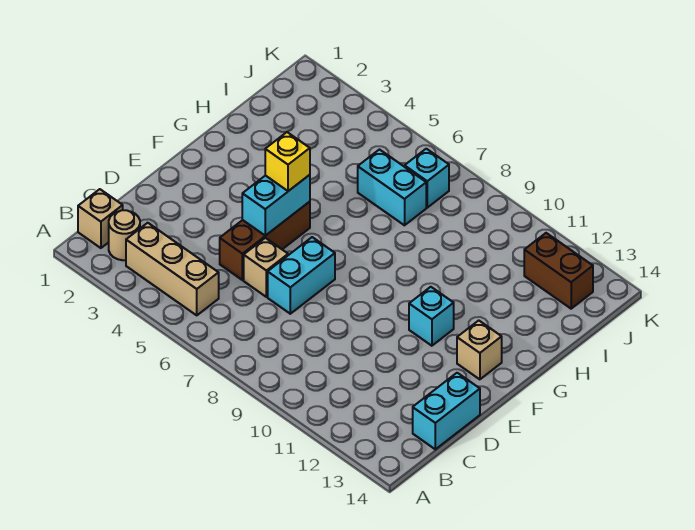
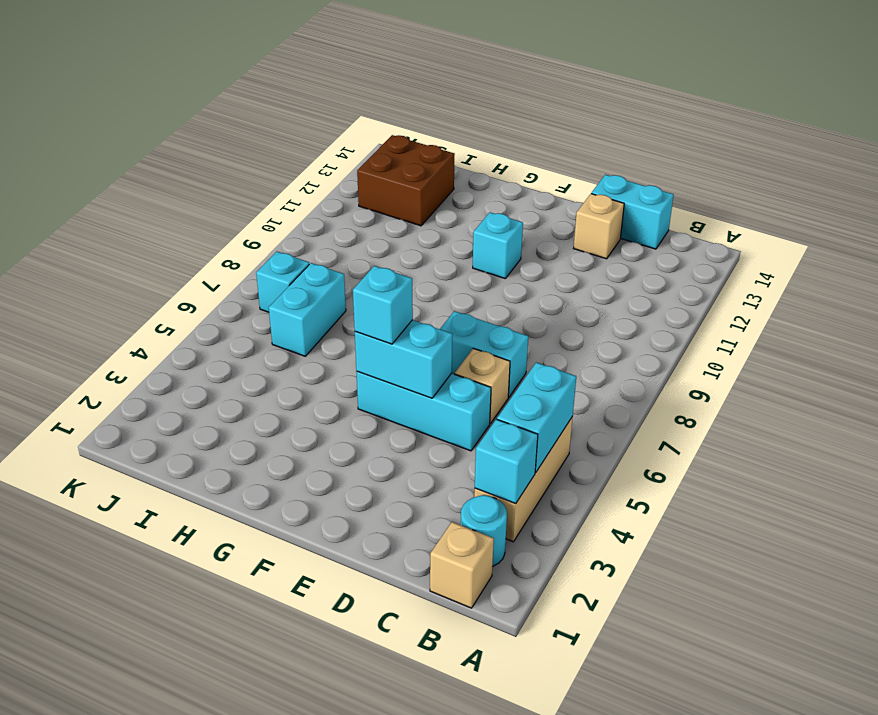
tan 1x1 round brick [109,210,140,260] -> cyan 1x1 round brick [461,495,507,567]
none -> cyan 1x1 brick [475,419,538,504]
none -> cyan 1x2 brick [497,362,576,472]
brown 1x3 brick [220,202,310,280] -> cyan 1x3 brick [356,372,491,451]
yellow 1x1 brick [265,132,310,191] -> cyan 1x1 brick [353,266,413,344]
tan 1x1 brick [457,321,502,379] -> tan 1x1 brick moved to [574,194,624,259]
brown 1x2 brick [524,233,593,309] -> brown 2x2 brick [357,135,455,226]

